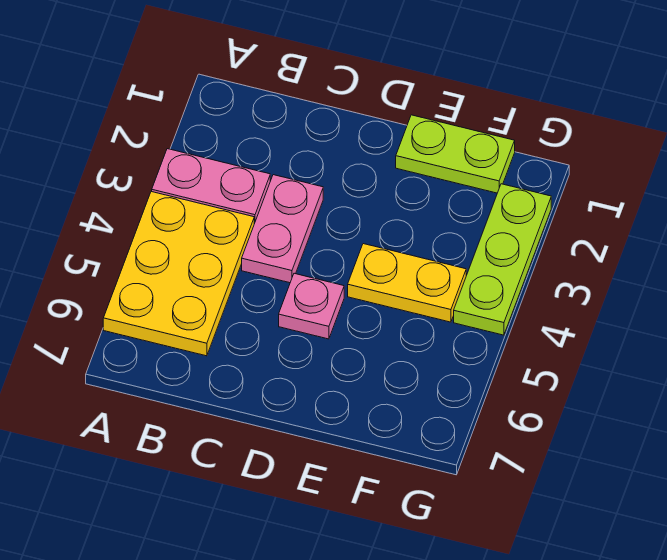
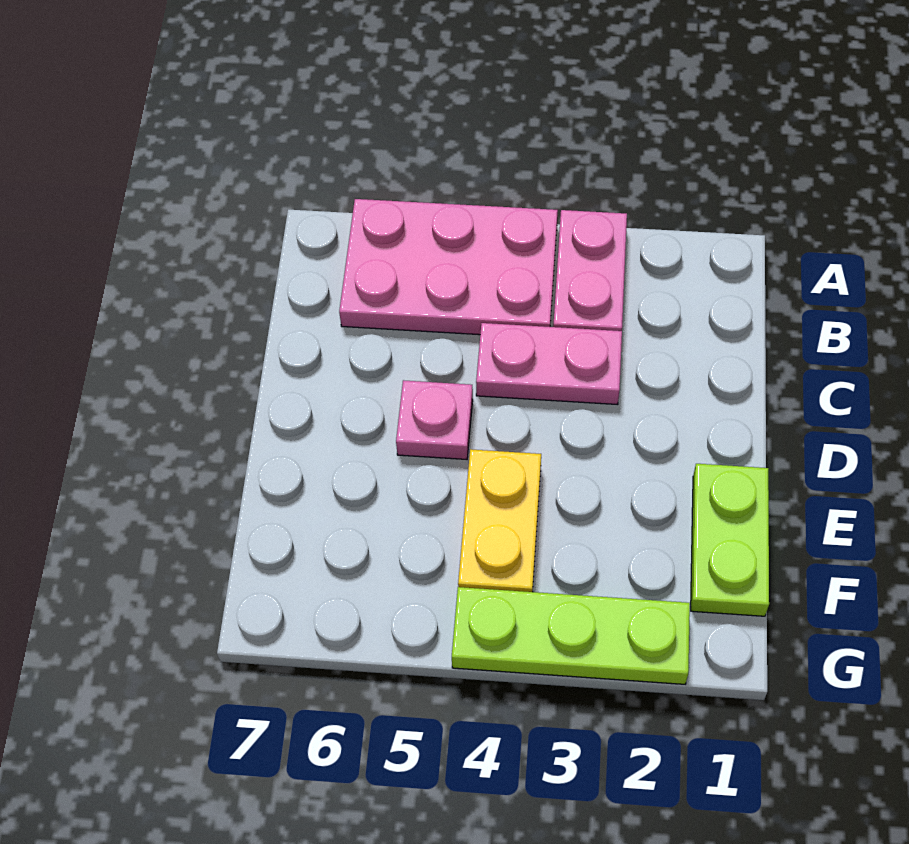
yellow 2x3 plate [103,191,254,356] -> pink 2x3 plate [339,199,558,335]

